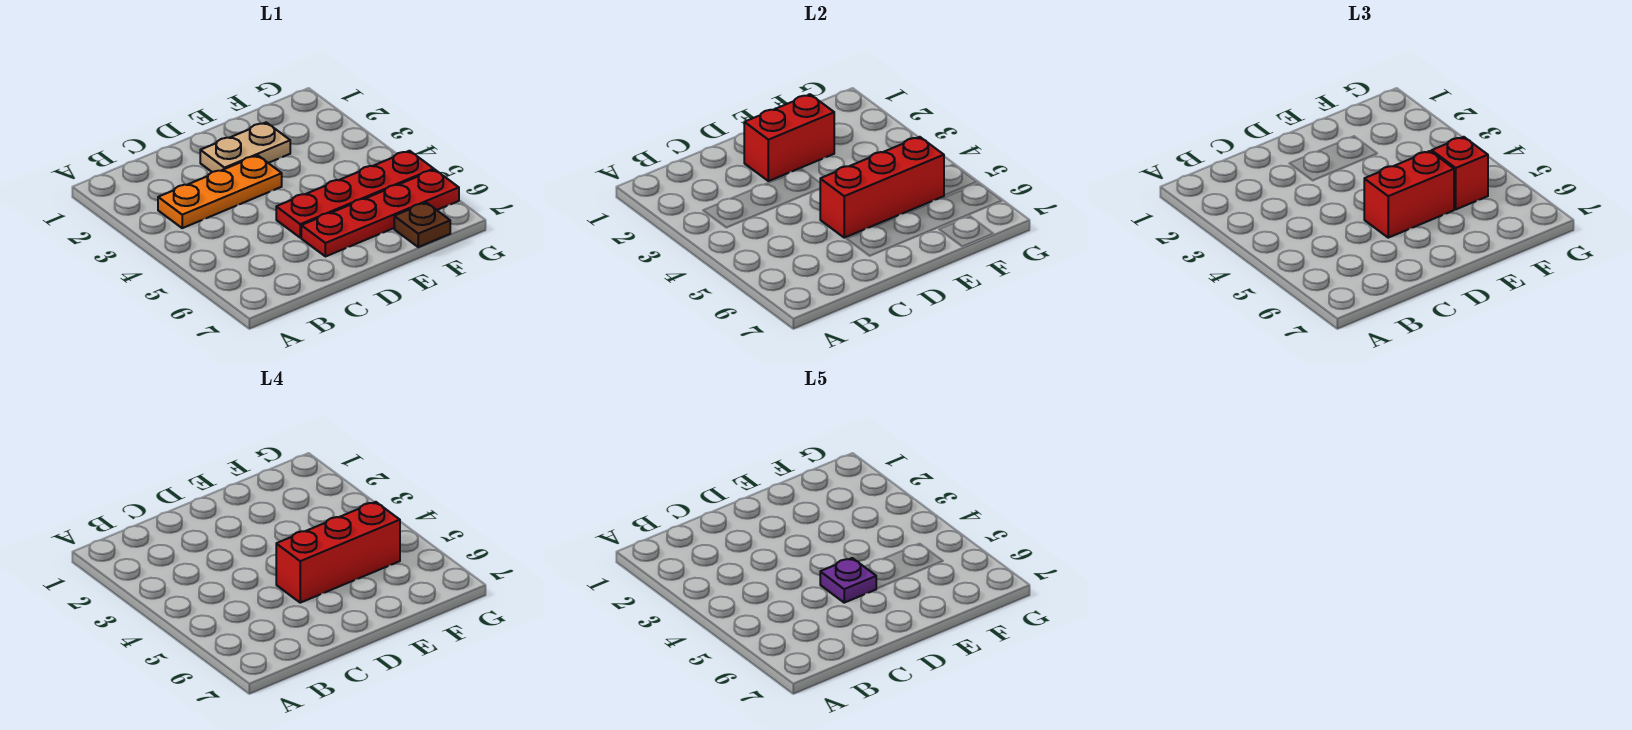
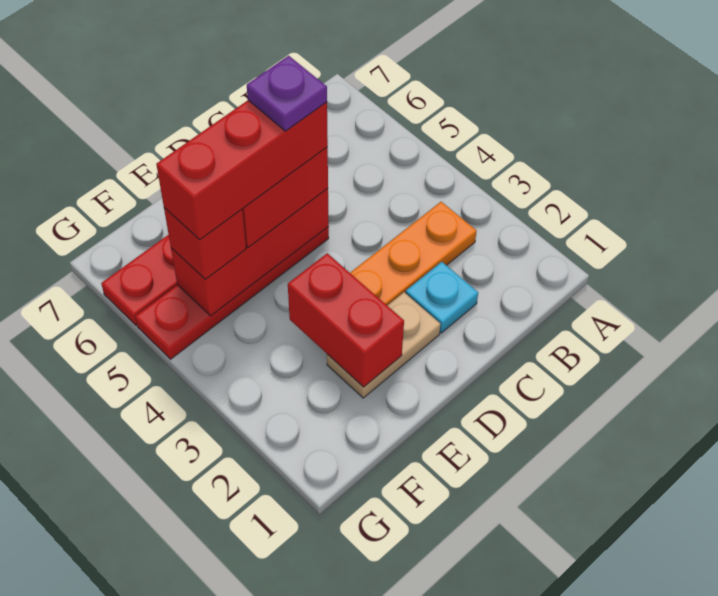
none -> cyan 1x1 plate [406,262,478,333]
red 1x2 brick [744,94,834,181] -> red 1x2 brick turned to [288,253,404,387]
brown 1x1 plate [394,203,450,247] -> none

